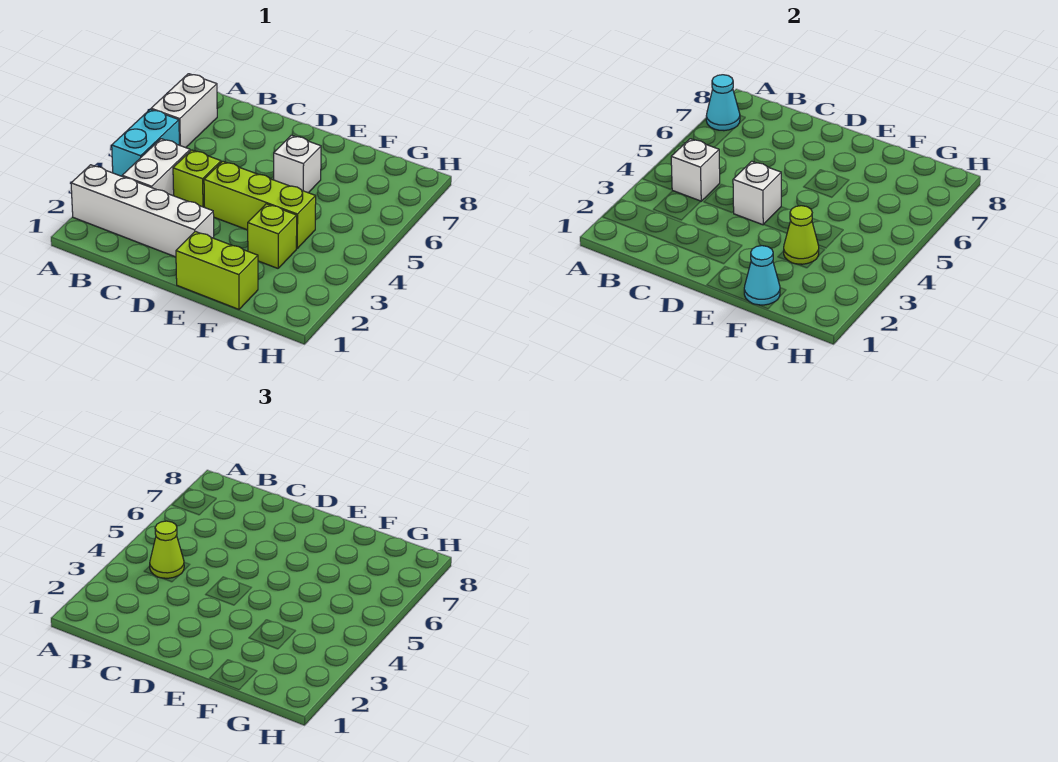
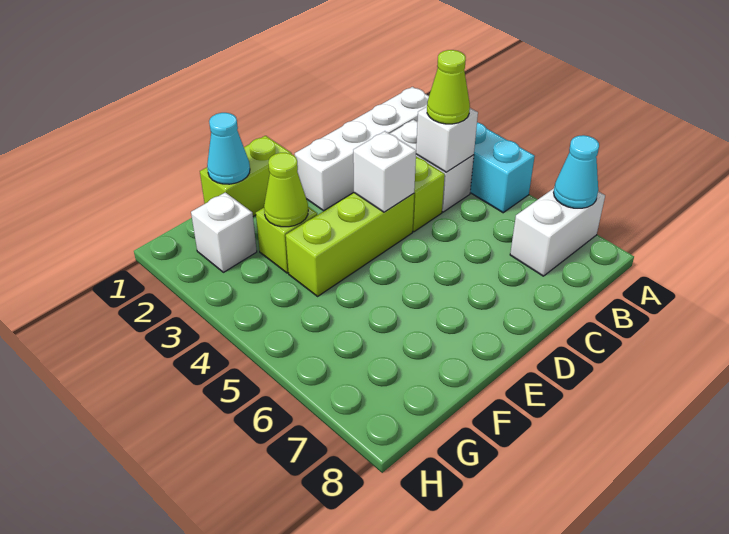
white 1x2 brick [151,74,217,148] -> white 1x2 brick turned to [510,188,605,276]
white 1x1 brick [274,135,321,193] -> white 1x1 brick moved to [191,192,257,272]

